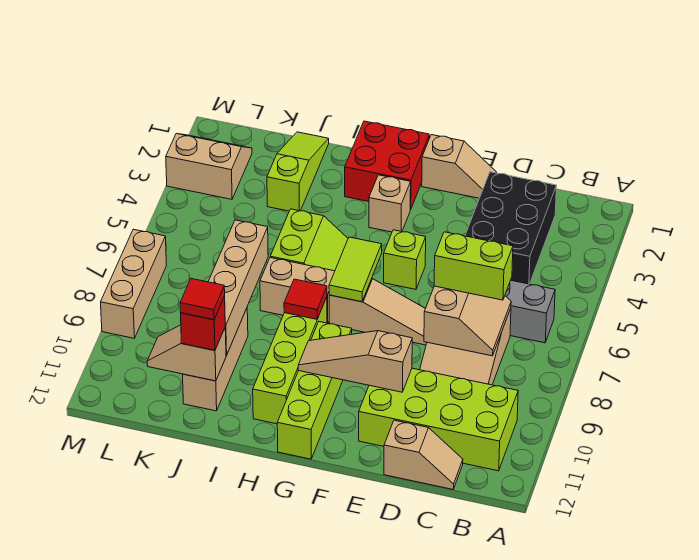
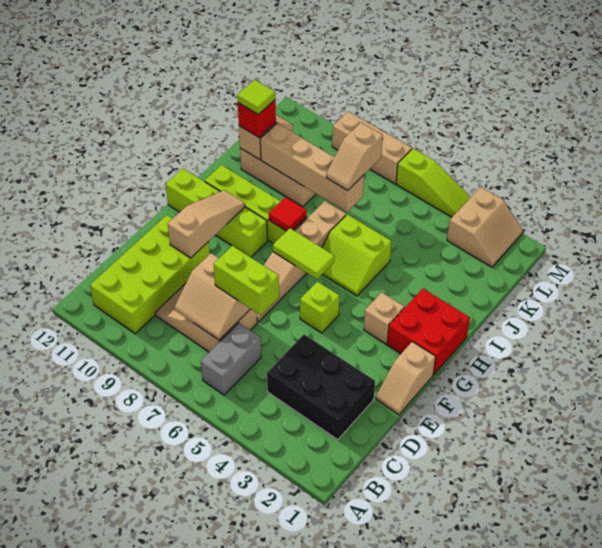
lime 1x2 brick [434,232,513,300] -> lime 1x2 brick turned to [214,246,279,315]
tan 1x2 slope [384,420,463,489] -> tan 1x2 slope moved to [326,123,383,190]
lime 1x3 slope [267,132,329,211] -> lime 1x3 slope moved to [396,148,471,217]
red 1x1 tile [180,279,225,320] -> lime 1x1 tile [237,80,275,115]

